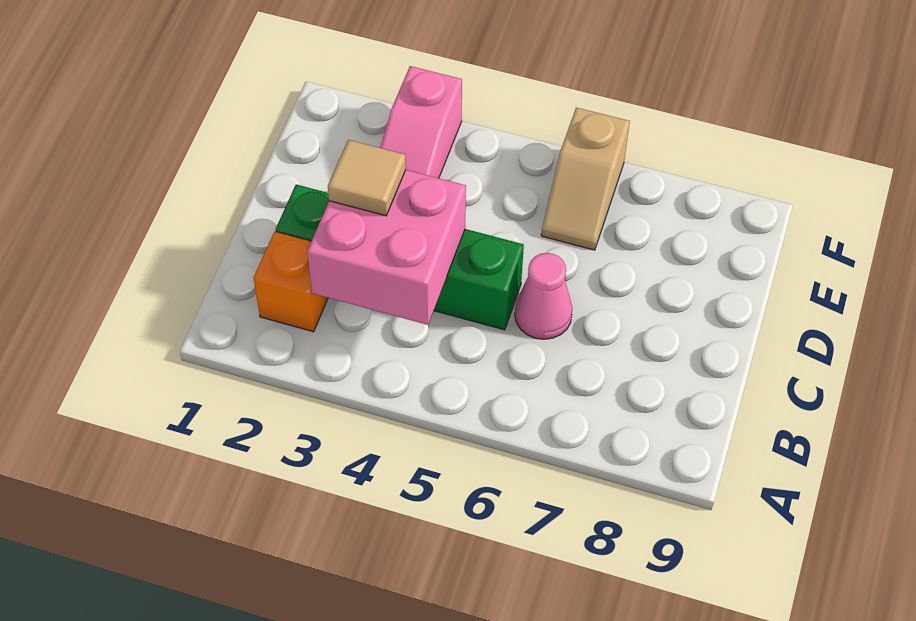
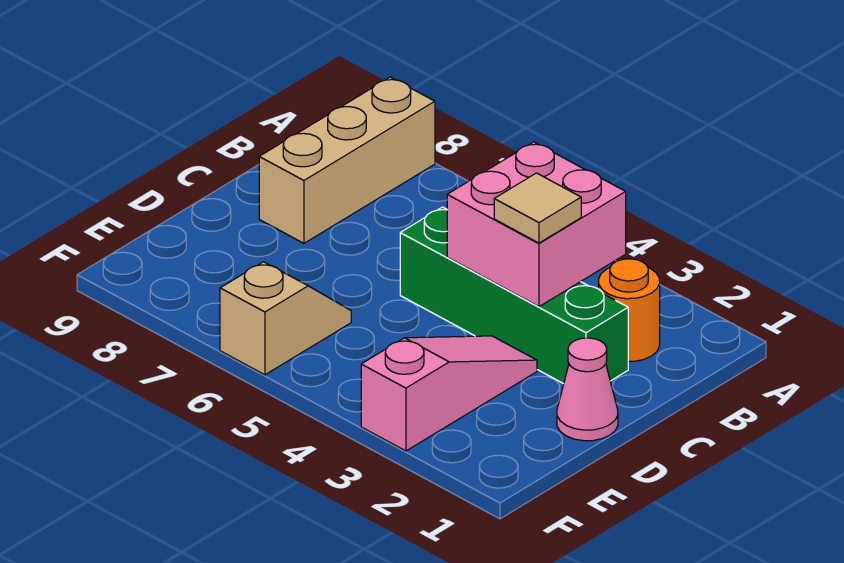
none -> tan 1x3 brick [259,77,435,243]
orange 1x1 brick [254,232,328,332] -> orange 1x1 round brick [599,259,660,361]
pink 1x1 cone [515,253,573,339] -> pink 1x1 cone moved to [557,338,618,441]

